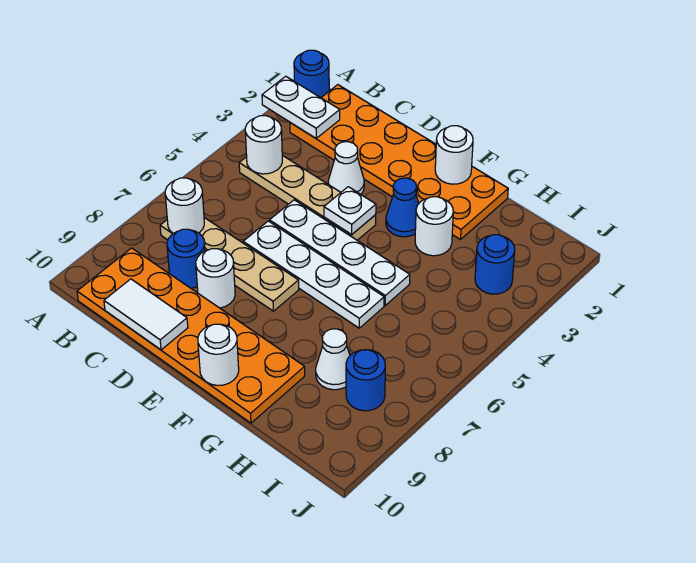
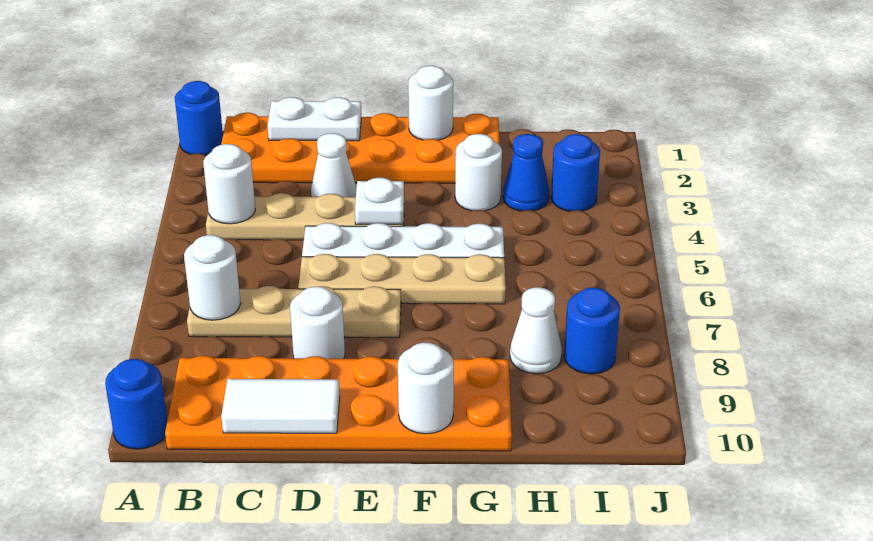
white 1x2 plate [262,76,340,138] -> white 1x2 plate moved to [267,97,361,141]
blue 1x1 round brick [167,229,205,288] -> blue 1x1 round brick moved to [105,359,167,449]
white 1x4 plate [243,221,384,328] -> tan 1x4 plate [298,254,506,304]
blue 1x1 cone [386,178,419,237] -> blue 1x1 cone moved to [503,134,549,211]

